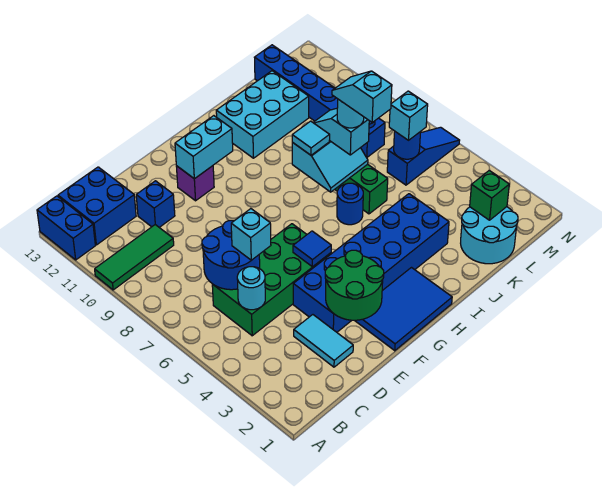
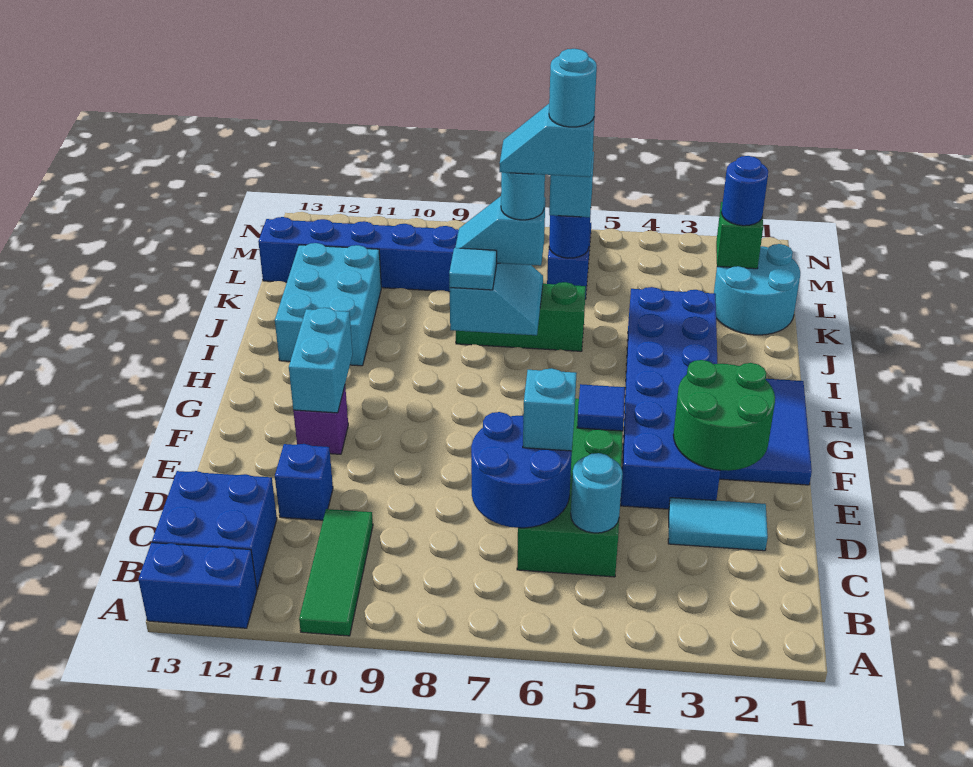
blue 1x1 round brick [337,183,363,225] -> blue 1x1 round brick moved to [721,156,768,226]
none -> cyan 1x1 round brick [549,49,597,127]

